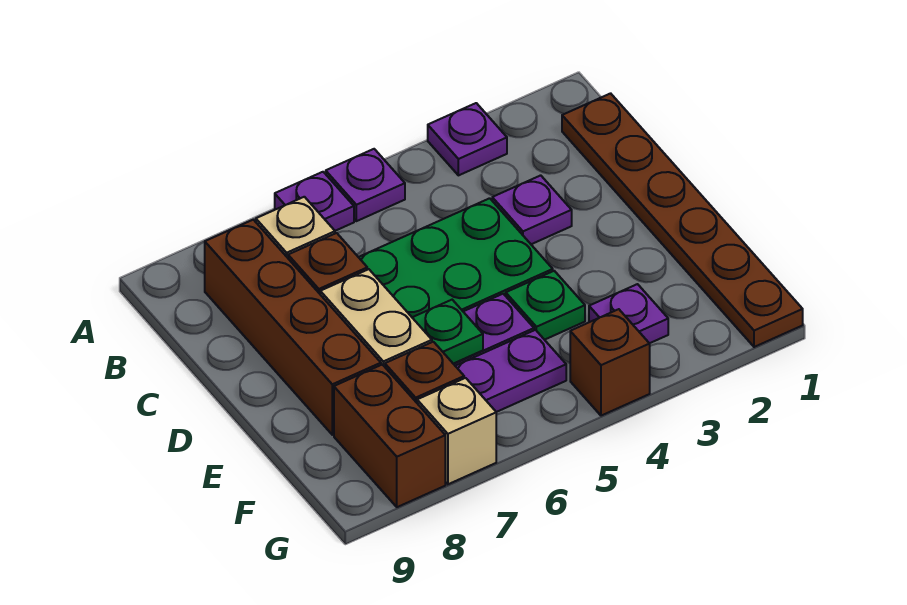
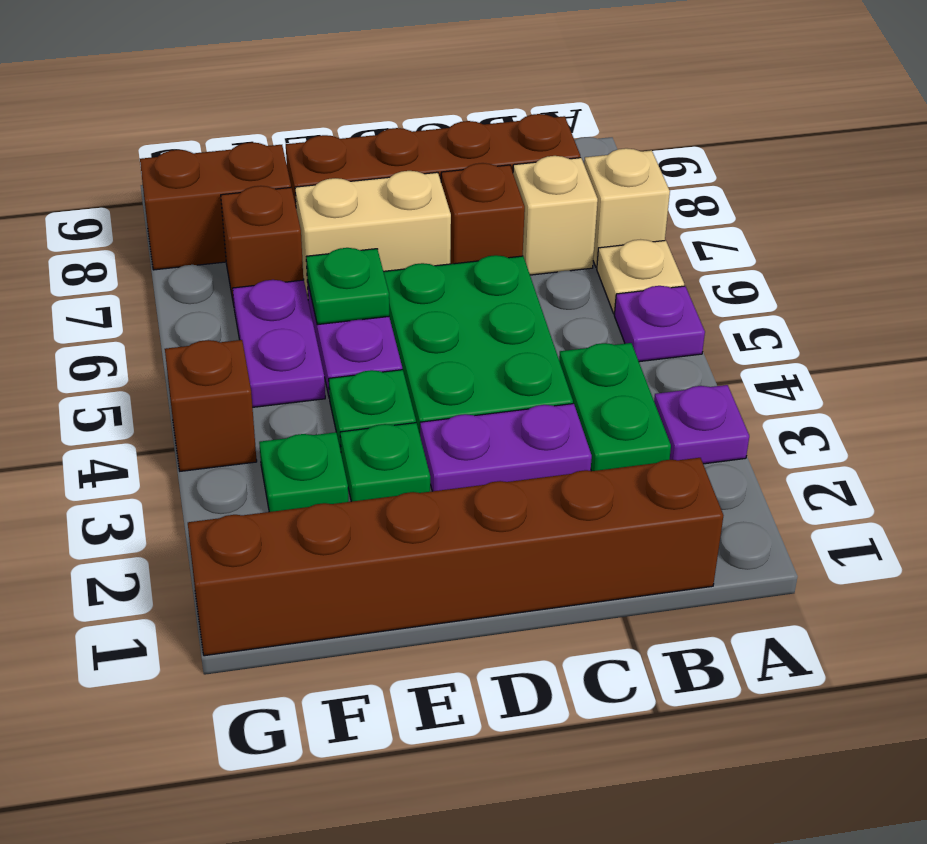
purple 1x1 plate [275,172,354,231] -> tan 1x1 plate [597,240,684,314]
brown 1x6 plate [562,93,803,347] -> brown 1x6 brick [188,458,724,656]
none -> green 1x2 plate [559,343,671,471]
purple 1x1 plate [492,175,572,244] -> purple 1x2 plate [420,404,592,491]
none -> green 1x1 plate [340,423,430,502]
purple 1x1 plate [589,284,668,343] -> green 1x1 plate [259,432,349,512]
tan 1x1 brick [417,378,496,484] -> tan 1x1 brick moved to [584,148,670,268]

